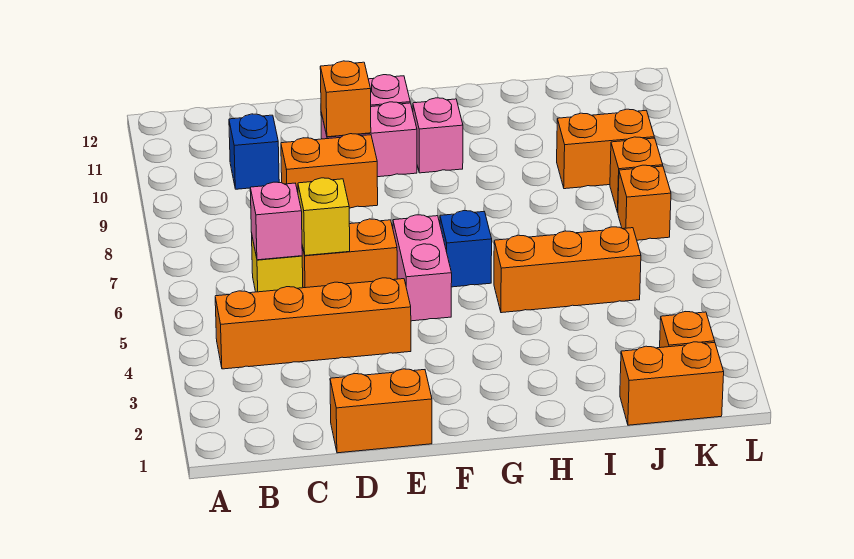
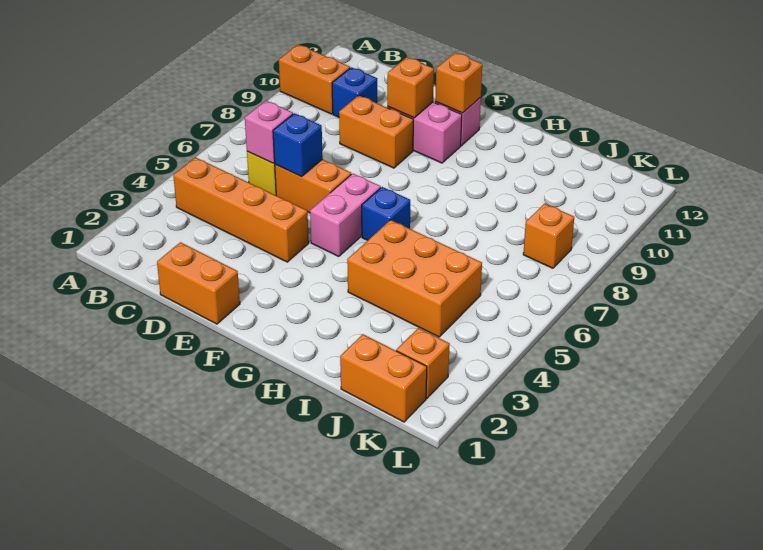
yellow 1x1 brick [298,178,350,255] -> blue 1x1 brick [273,113,323,177]
pink 1x1 brick [413,98,463,173] -> none
orange 1x3 brick [494,227,641,313] -> orange 2x3 brick [347,220,482,337]
orange 1x2 brick [557,109,654,189] -> orange 1x2 brick moved to [279,45,350,114]
orange 1x1 brick [618,165,671,240] -> orange 1x1 brick moved to [435,53,482,113]

